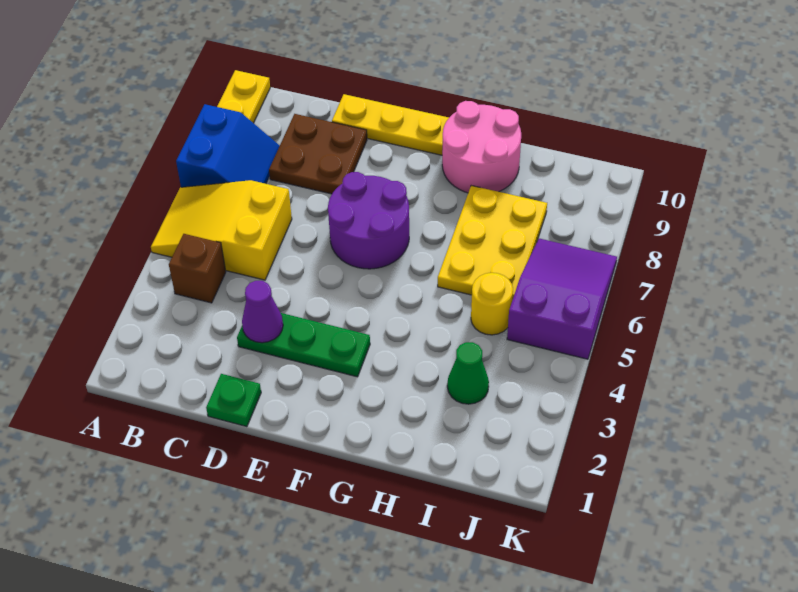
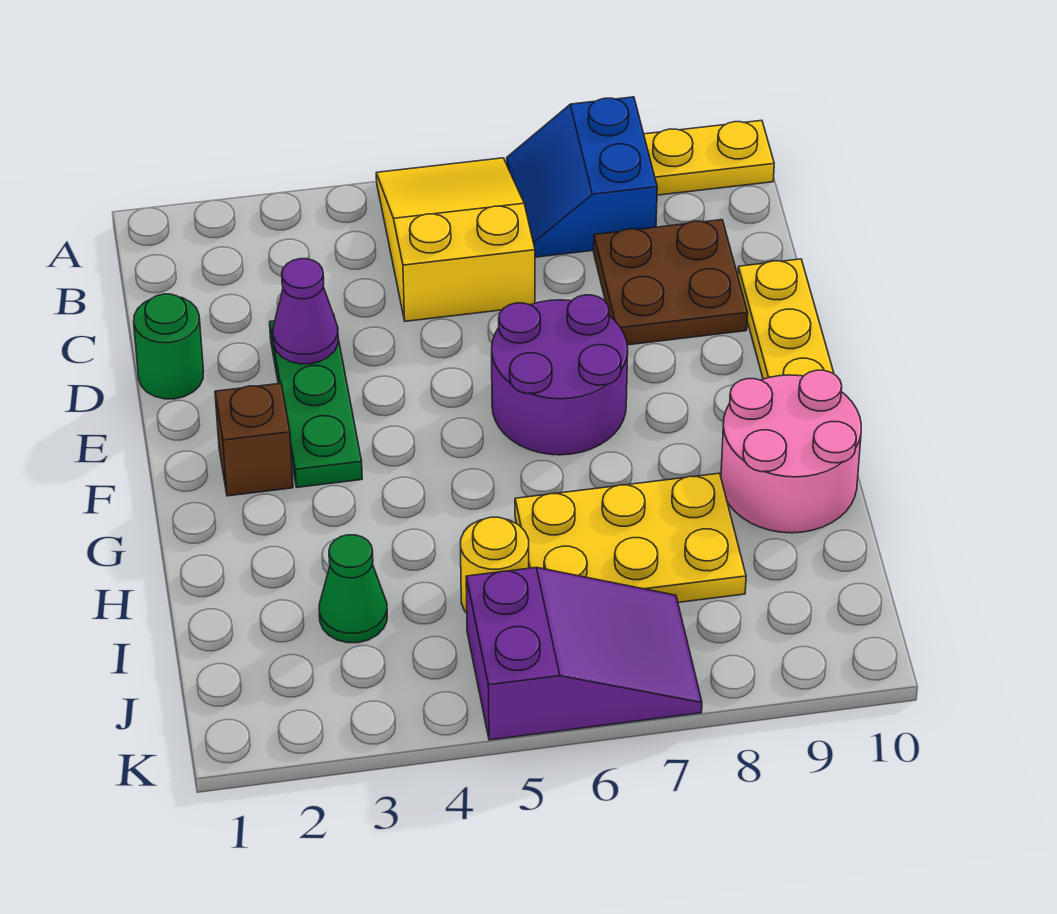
blue 2x2 slope [176,104,280,187] -> blue 2x2 slope turned to [507,97,657,257]
brown 1x1 brick [169,234,226,303] -> brown 1x1 brick moved to [215,383,293,496]
green 1x1 plate [206,374,261,427] -> green 1x1 round brick [134,294,204,399]

